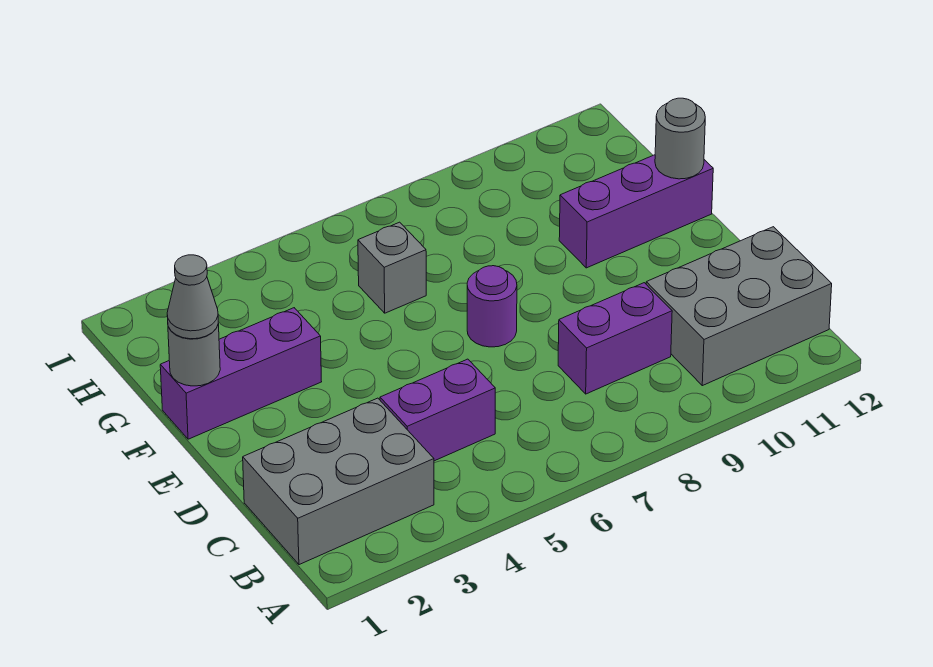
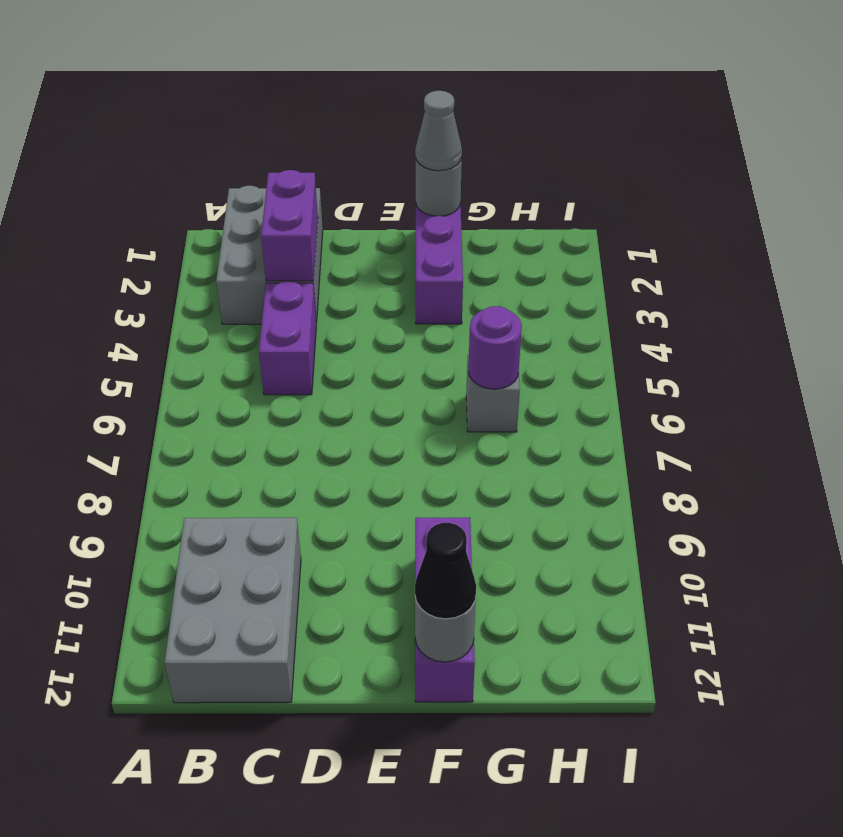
purple 1x2 brick [558,283,672,394] -> purple 1x2 brick moved to [261,170,318,281]
purple 1x1 round brick [467,266,517,347] -> purple 1x1 round brick moved to [468,306,522,389]
none -> black 1x1 cone [415,523,476,619]

